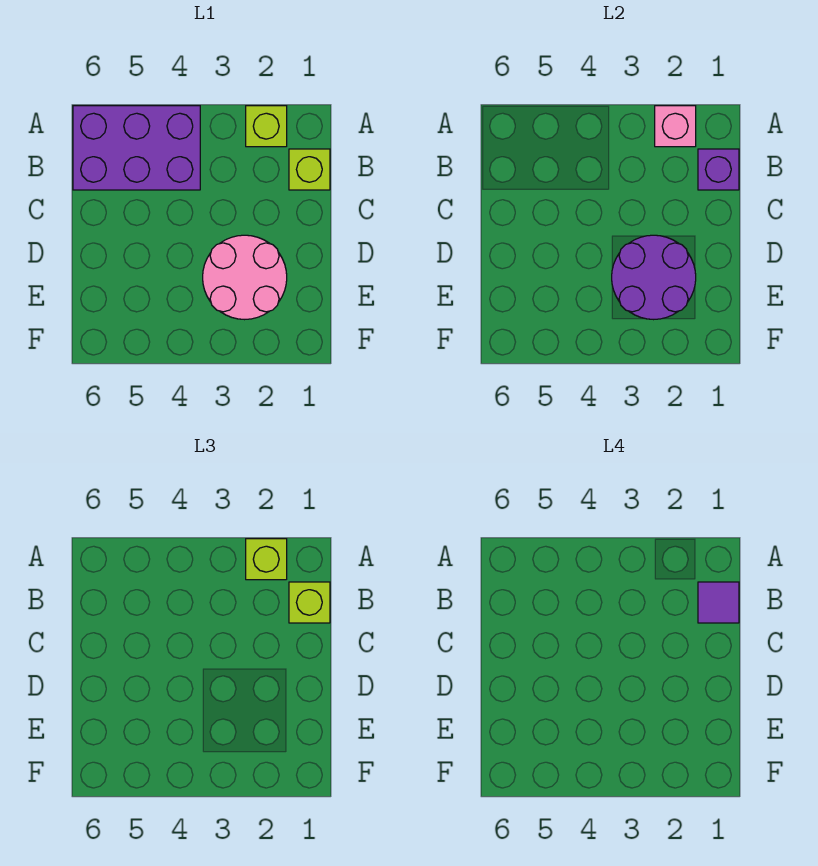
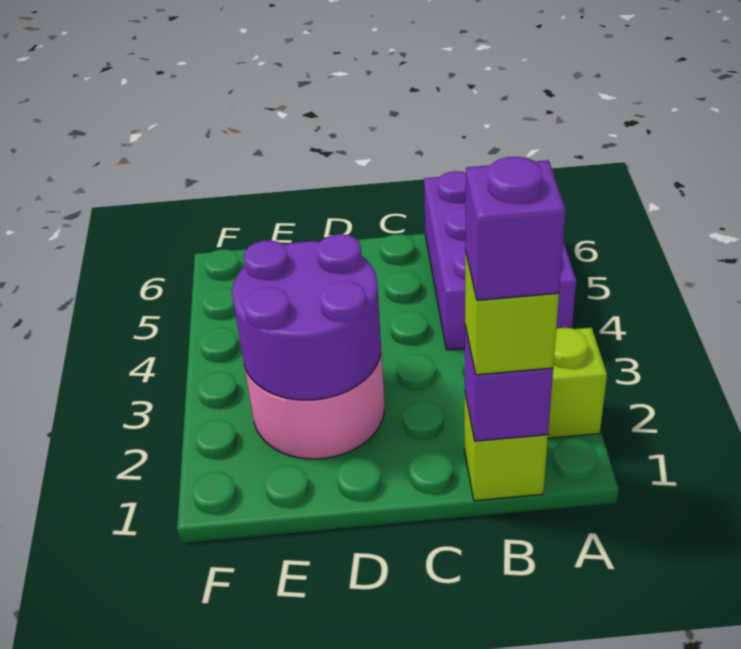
pink 1x1 brick [655,106,696,147] -> none
lime 1x1 brick [246,539,287,580] -> none
purple 1x1 tile [698,582,739,623] -> purple 1x1 brick [465,157,566,300]

